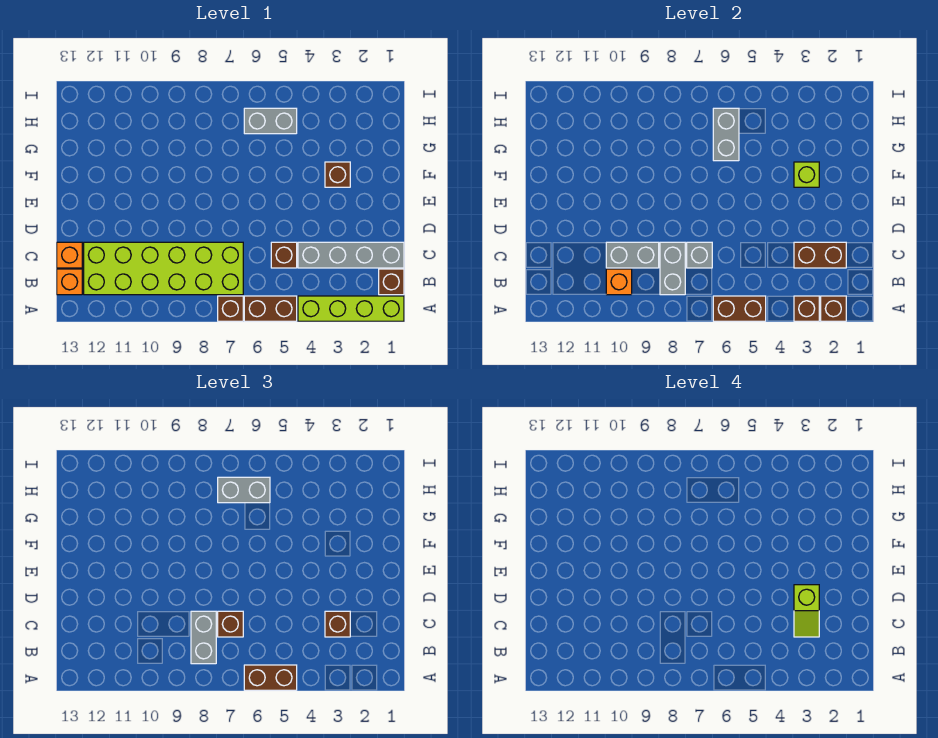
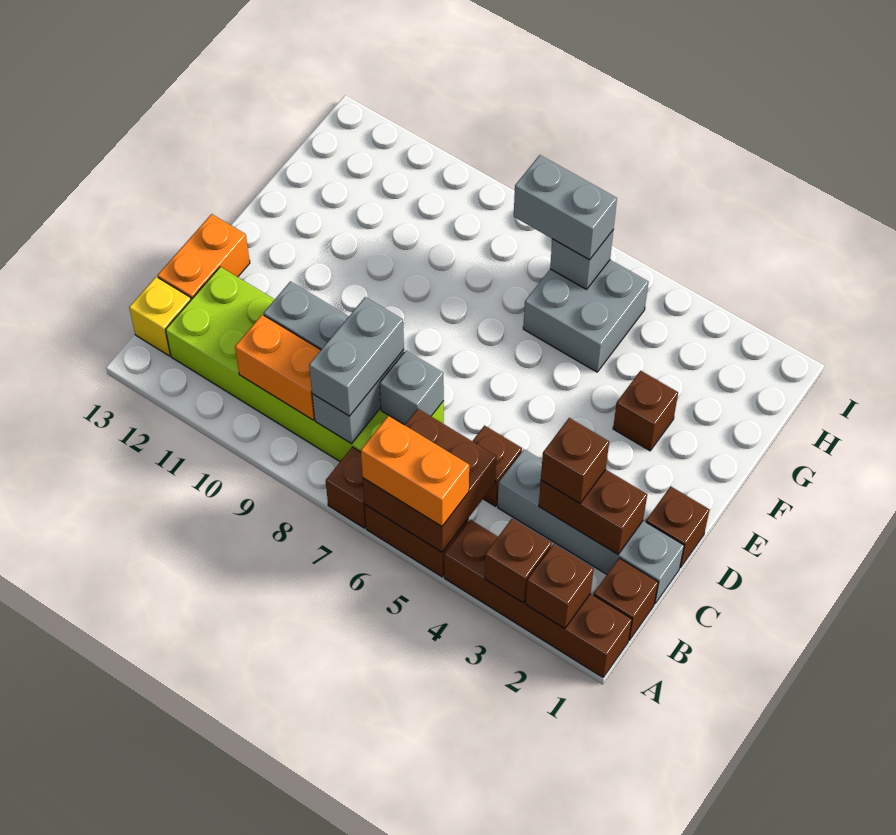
lime 1x4 brick [298,296,404,321] -> brown 1x4 brick [444,520,632,677]
brown 1x2 brick [713,296,766,321] -> brown 2x2 brick [363,409,496,552]
brown 1x2 brick [244,665,297,690] -> orange 1x2 brick [361,415,469,526]
orange 1x1 brick [606,269,632,295] -> orange 1x2 brick [235,315,321,420]
orange 1x1 brick [57,269,82,295] -> yellow 1x1 brick [129,277,191,356]
lime 1x2 slope [794,585,819,637] -> none
brown 1x1 brick [218,611,243,637] -> brown 1x1 brick moved to [646,487,710,568]
orange 1x1 brick [57,242,82,268] -> orange 1x2 brick [158,214,250,300]
lime 1x1 brick [794,162,819,187] -> none
grey 1x2 brick [713,108,739,161] -> grey 1x1 brick [550,231,613,289]
grey 1x2 brick [244,108,297,134] -> grey 2x2 brick [523,260,649,372]

